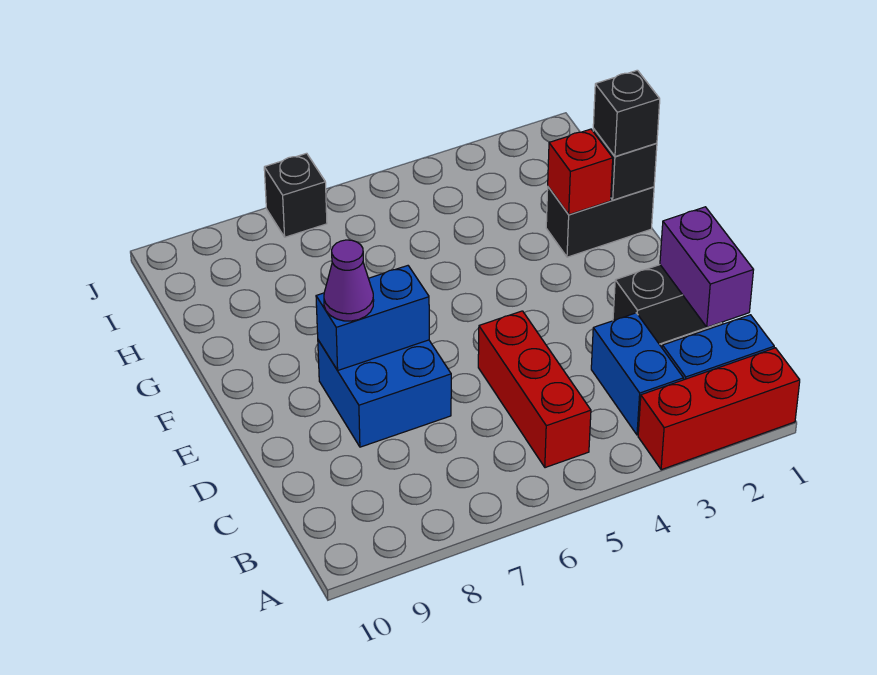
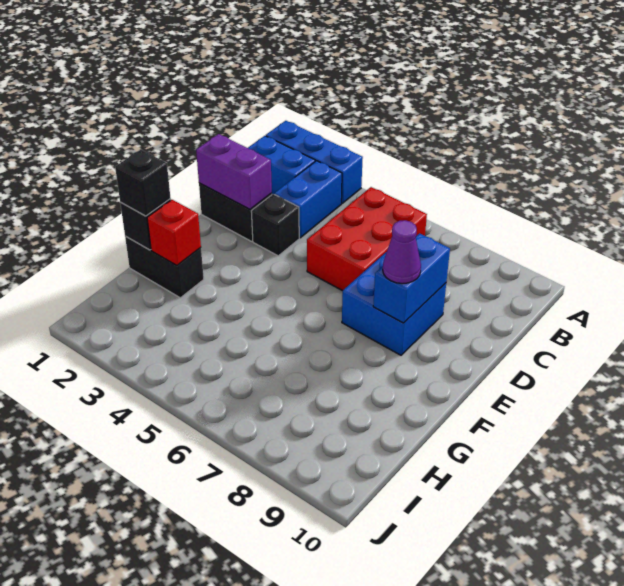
red 1x3 brick [638,348,800,470] -> blue 1x3 brick [266,121,363,203]
red 1x3 brick [478,311,591,468] -> red 2x3 brick [307,187,427,291]
purple 1x2 brick [660,207,753,327] -> purple 1x2 brick turned to [196,134,272,209]
blue 1x2 brick [316,266,429,370] -> blue 1x2 brick turned to [373,233,450,323]
black 1x1 brick [264,153,327,237] -> black 1x1 brick moved to [251,194,299,256]

